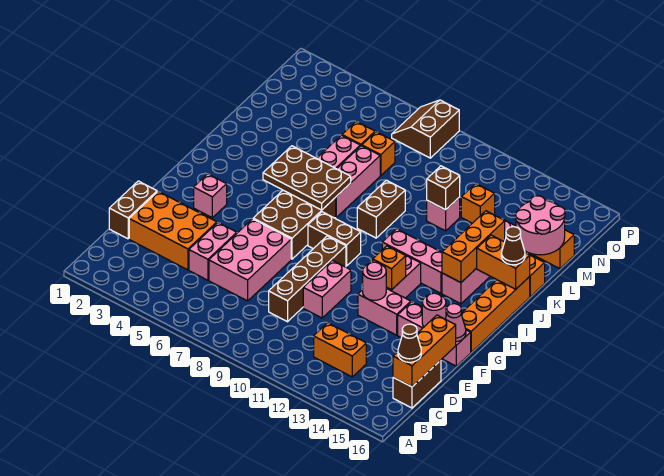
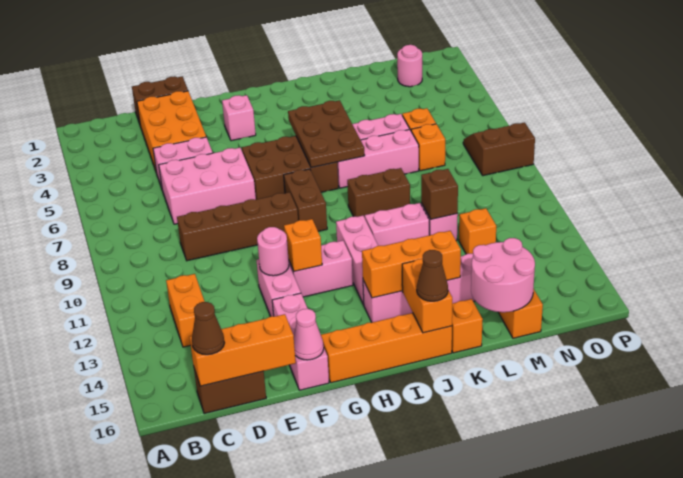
pink 1x2 brick [303,260,351,318] -> pink 1x2 brick moved to [365,203,429,246]
pink 1x1 round brick [422,293,446,327] -> pink 1x1 round brick moved to [397,45,422,87]

